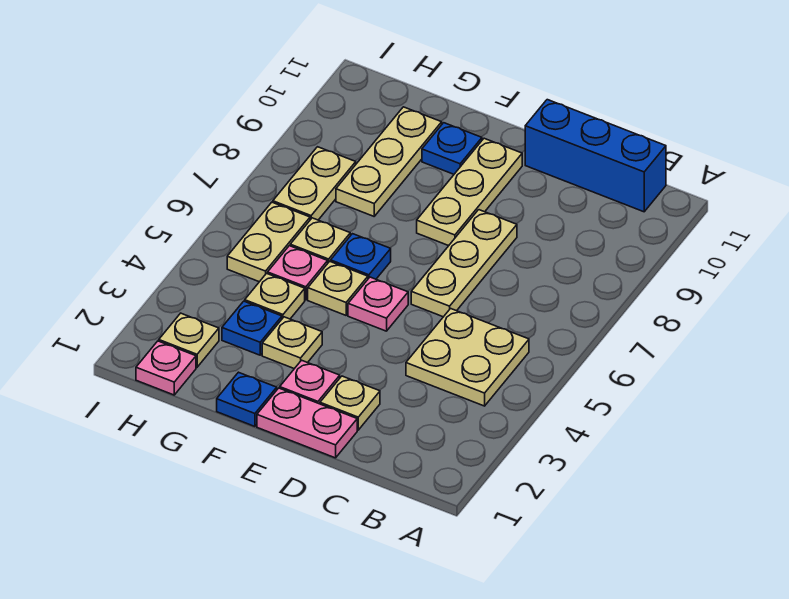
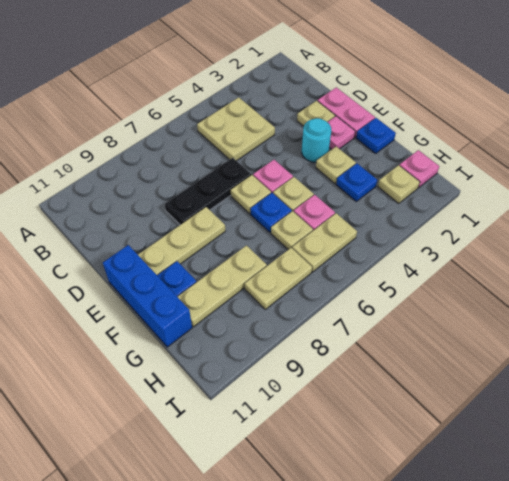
blue 1x3 brick [525,100,666,212] -> blue 1x3 brick moved to [103,245,192,347]
tan 1x3 plate [411,210,517,317] -> black 1x3 plate [165,158,251,225]
none -> cyan 1x1 round brick [302,118,331,162]
tan 1x1 plate [245,273,305,319] -> tan 1x1 plate moved to [231,175,271,214]

